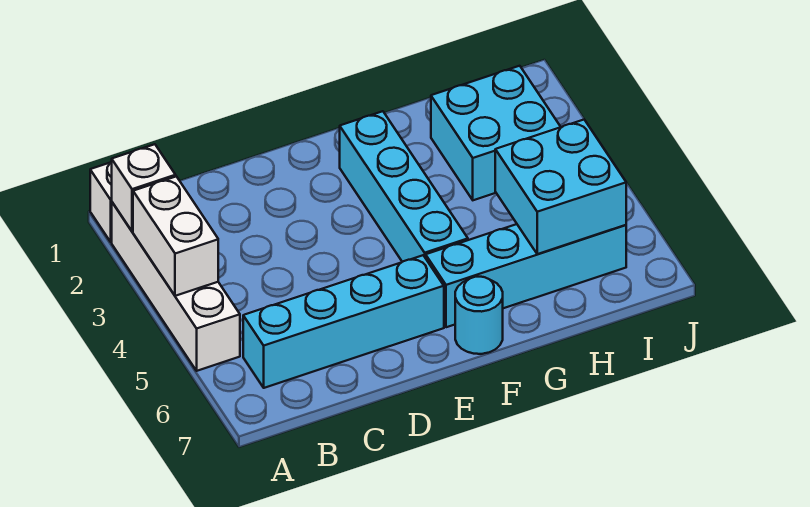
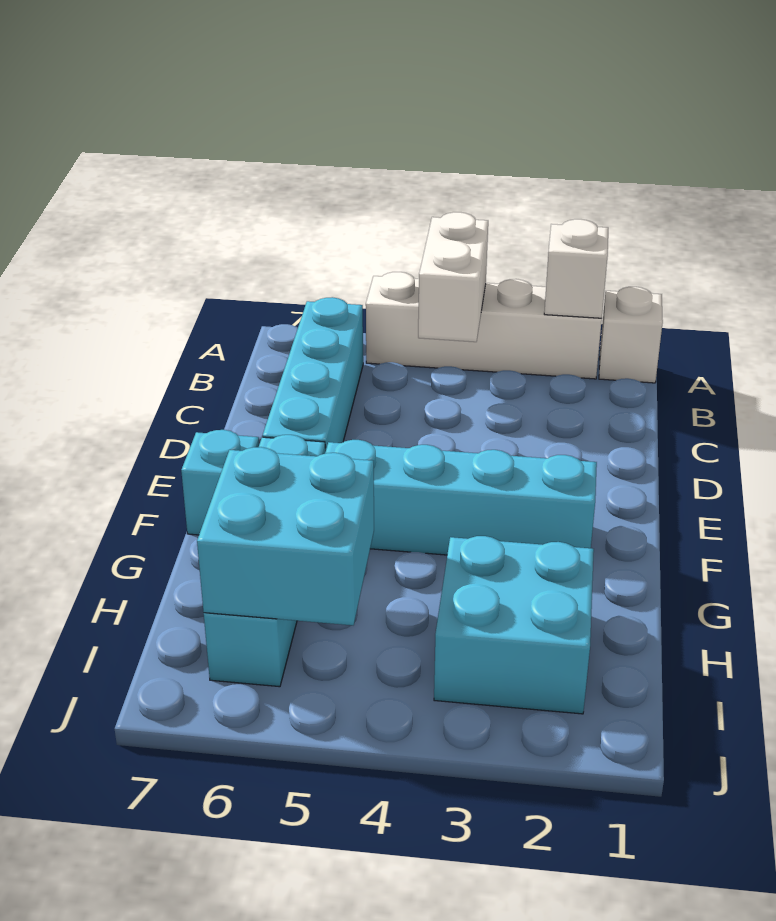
white 1x2 brick [133,176,218,296] -> white 1x2 brick turned to [418,212,488,342]
cyan 1x1 round brick [455,277,503,354] -> cyan 1x1 brick [181,430,259,535]

